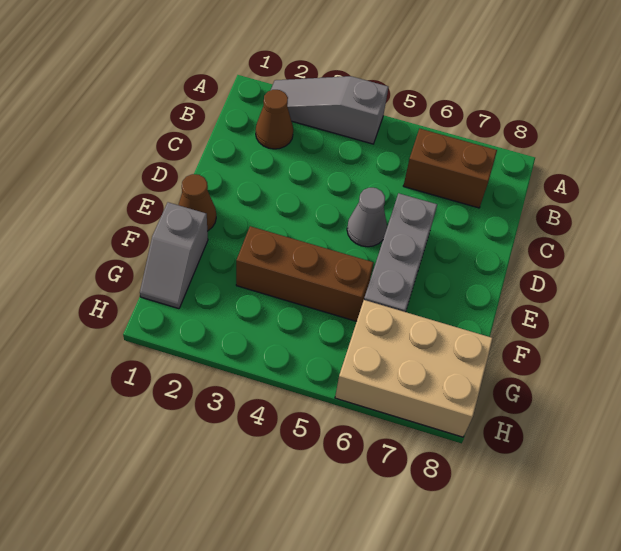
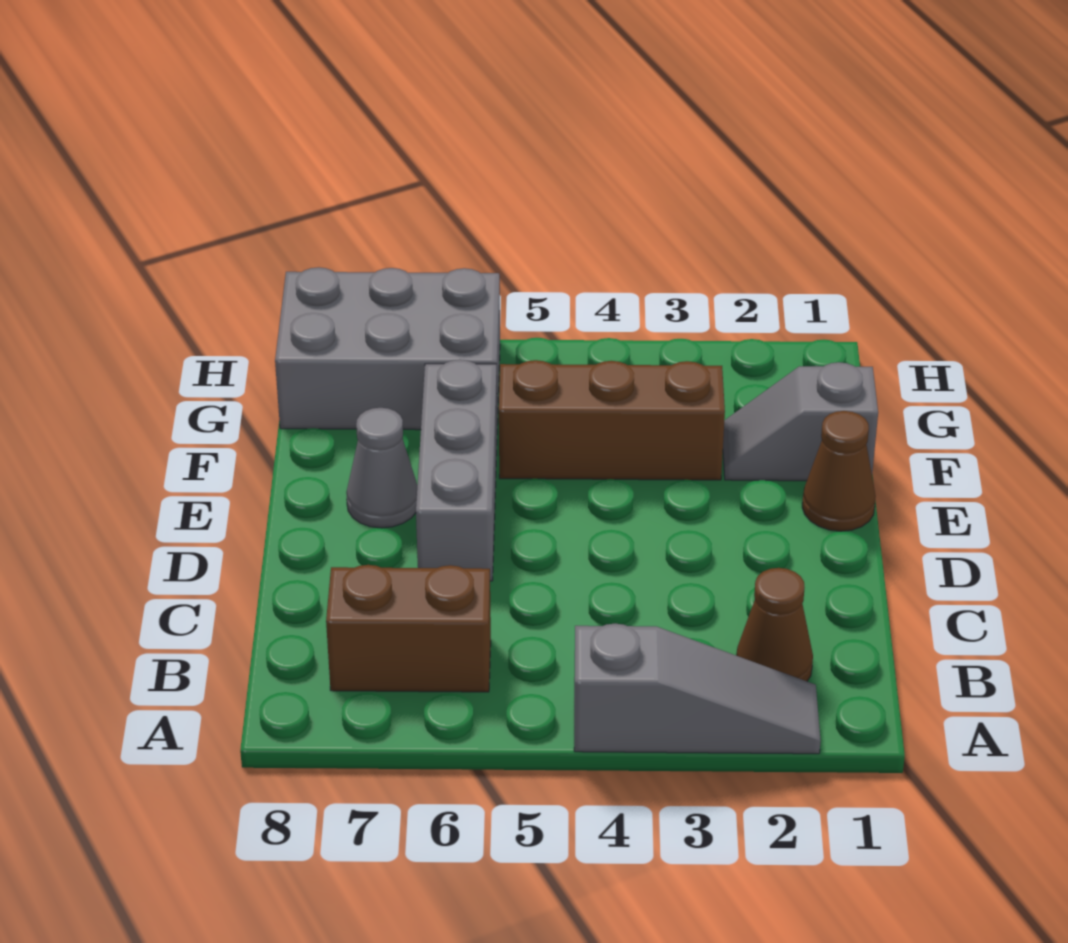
grey 1x1 cone [347,188,387,247] -> grey 1x1 cone moved to [346,408,417,528]
grey 1x2 slope [140,202,208,309] -> grey 1x2 slope turned to [723,362,878,481]
tan 2x3 brick [335,300,493,437] -> grey 2x3 brick [275,267,500,430]

